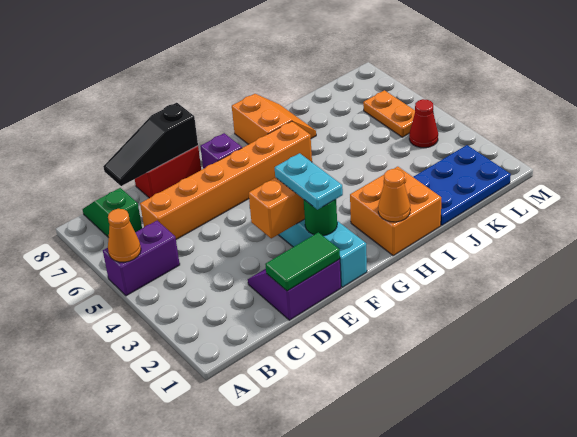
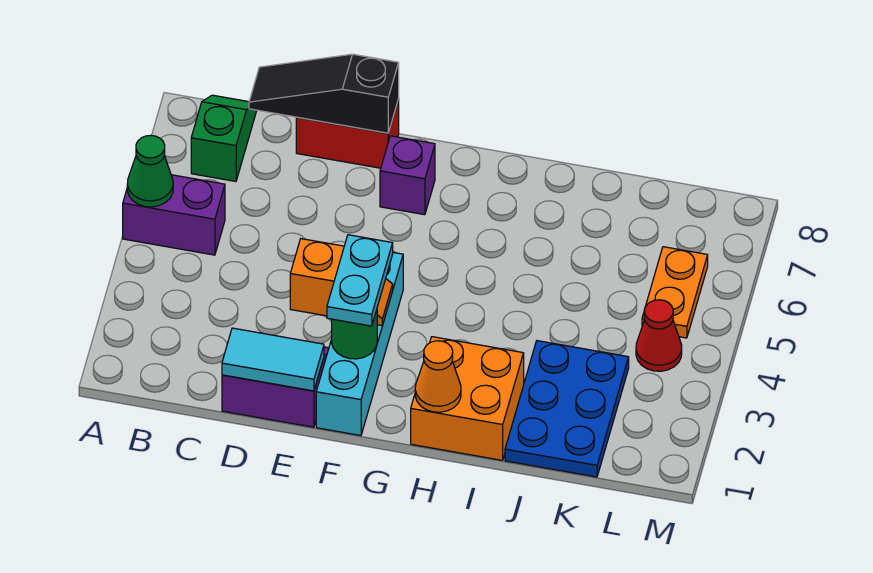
orange 1x1 cone [108,209,141,262] -> green 1x1 cone [127,135,173,207]
orange 1x6 brick [140,121,312,239] -> none
green 1x2 tile [265,232,340,291] -> cyan 1x2 tile [222,328,324,391]
orange 2x2 slope [232,94,316,144] -> none
blue 2x3 plate [414,145,511,225] -> blue 2x3 plate turned to [505,341,629,477]

